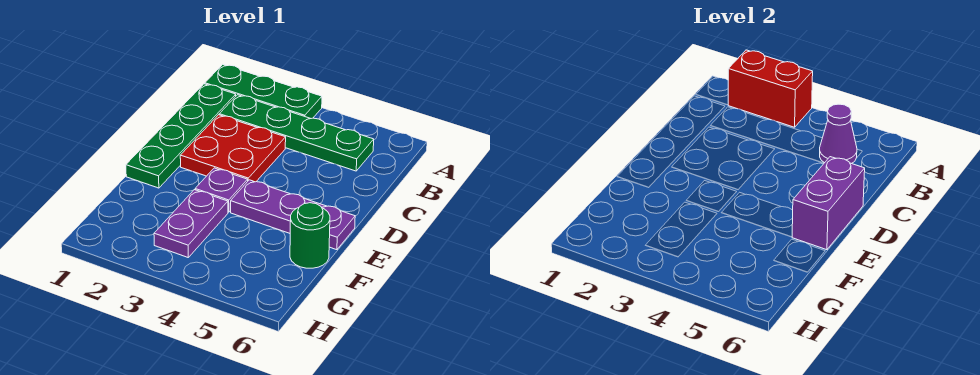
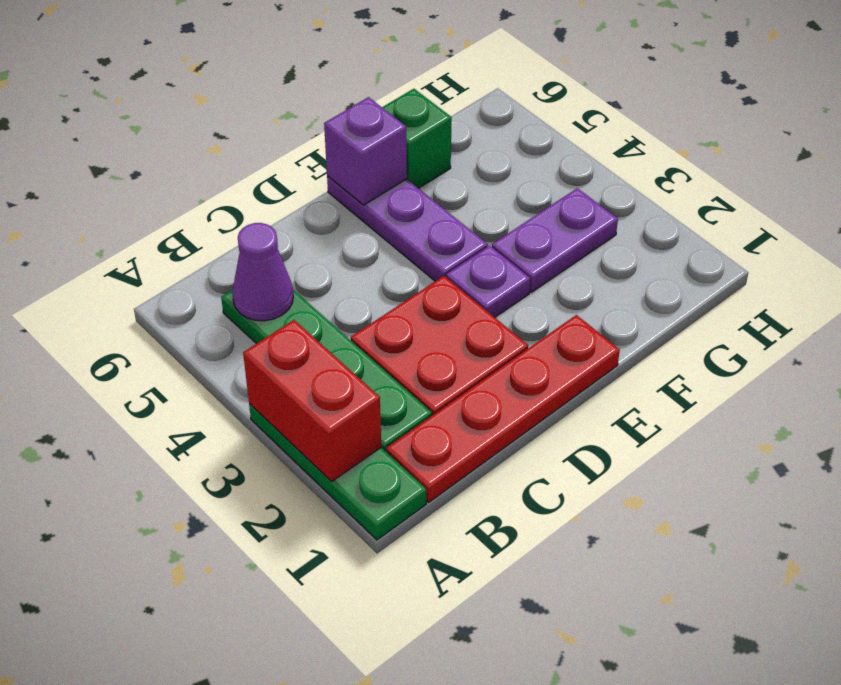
green 1x4 plate [126,84,236,188] -> red 1x4 plate [386,315,620,502]
purple 1x2 brick [792,157,865,250] -> purple 1x1 brick [324,97,407,205]
green 1x1 round brick [290,203,330,268] -> green 1x1 brick [382,89,452,188]

